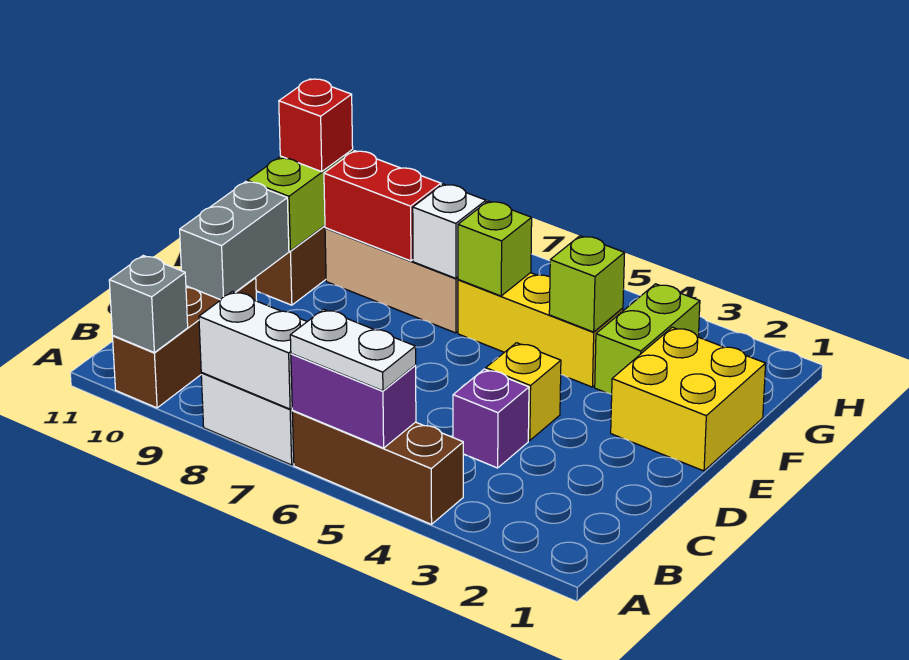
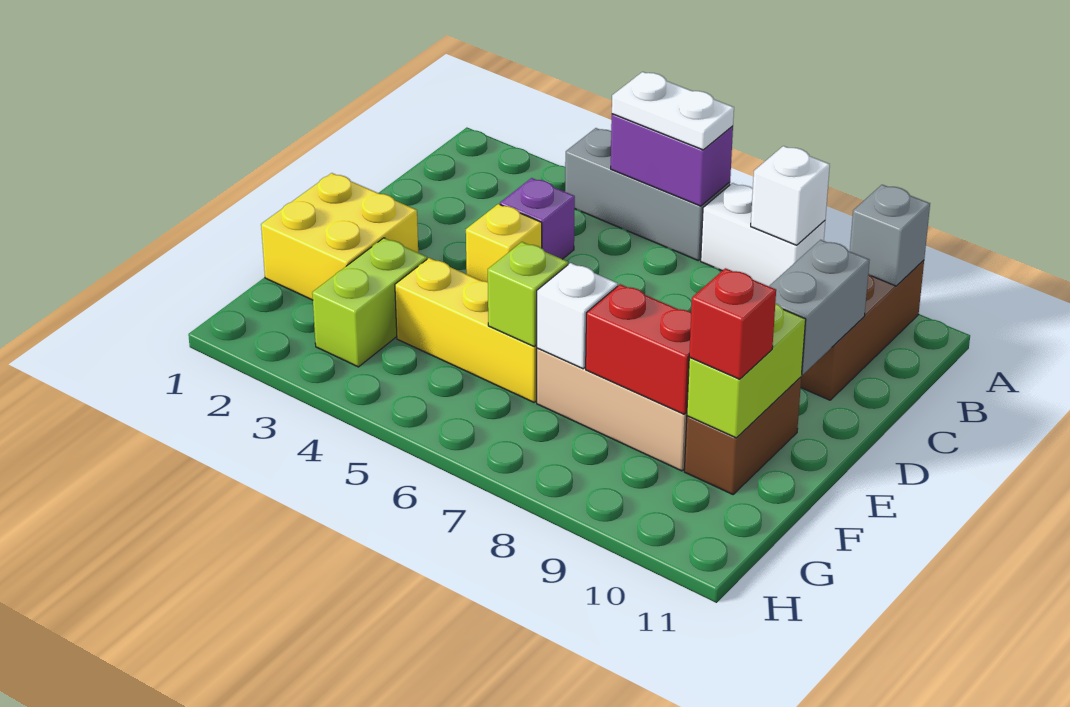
brown 1x3 brick [292,411,463,524] -> grey 1x3 brick [565,128,730,260]
white 1x2 brick [199,292,307,409] -> white 1x1 brick [751,146,830,245]
lime 1x1 brick [549,236,625,332] -> none

